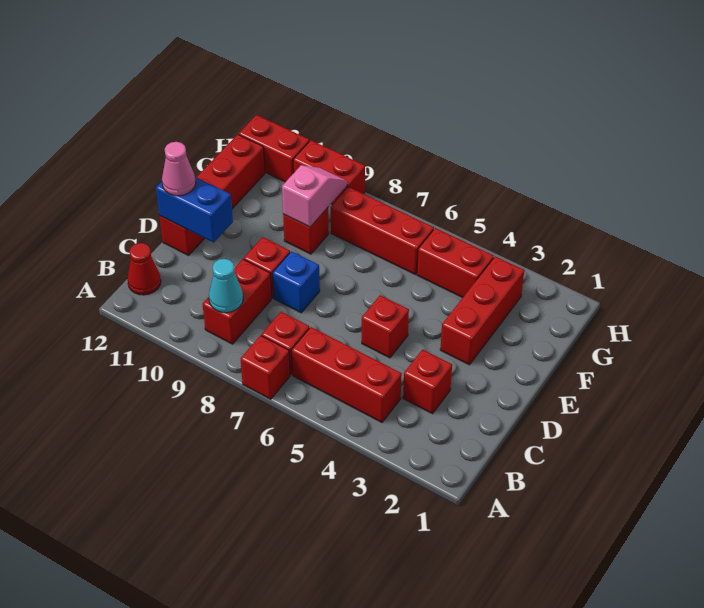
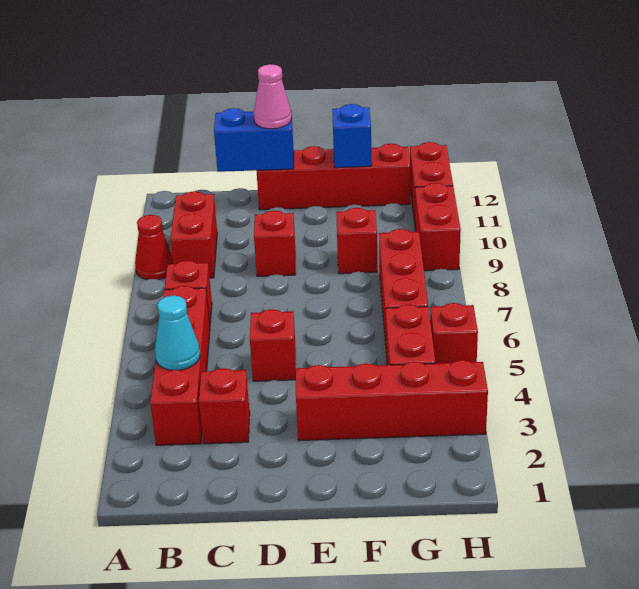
red 1x1 brick [241,336,290,399] -> red 1x1 brick moved to [430,303,478,363]
red 1x3 brick [291,327,402,422] -> red 1x4 brick [150,286,210,445]
red 1x2 brick [203,259,272,344] -> red 1x2 brick turned to [171,191,217,278]
cyan 1x1 cone [209,259,243,313] -> cyan 1x1 cone moved to [155,295,200,370]
red 1x1 cone [127,243,161,295] -> red 1x1 cone moved to [135,215,173,280]
blue 1x1 brick [273,251,320,313] -> blue 1x1 brick moved to [332,104,372,168]
blue 1x2 brick [156,177,233,242] -> blue 1x2 brick turned to [214,108,294,172]
red 1x3 brick [440,256,524,365] -> red 1x4 brick [296,360,488,441]
pink 1x2 slope [282,165,347,227] -> none

